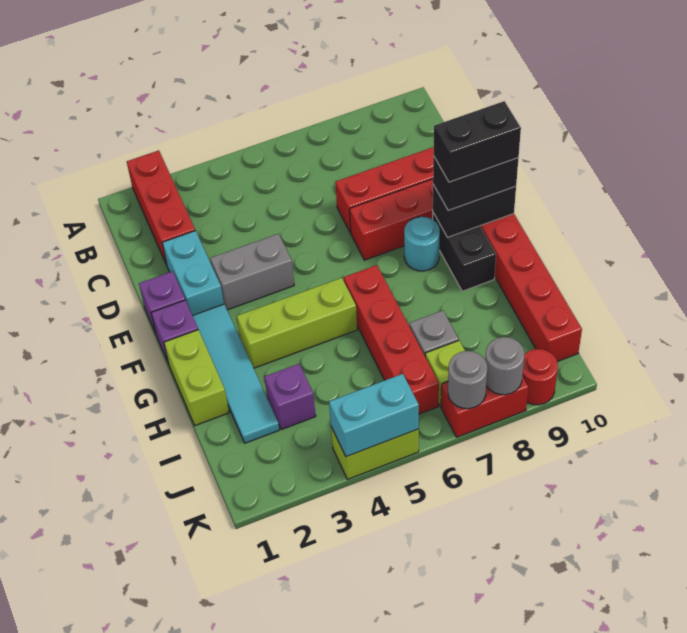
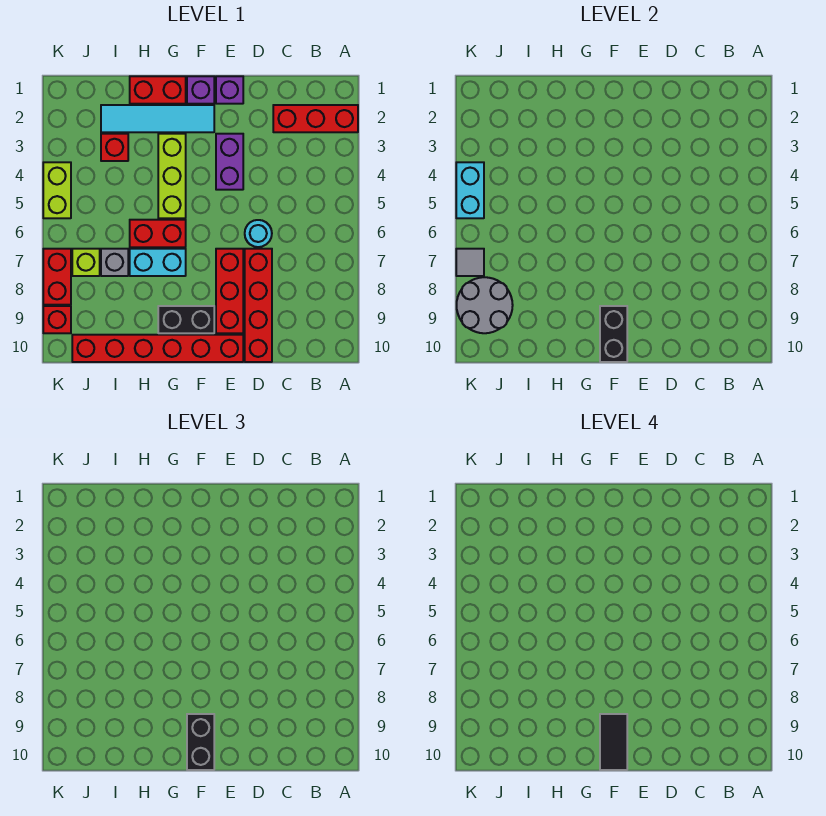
cyan 1x2 brick [162,231,224,315] -> cyan 1x2 brick moved to [130,249,186,276]
grey 1x2 brick [210,234,294,310] -> purple 1x2 brick [216,134,243,190]
cyan 1x1 round brick [404,217,440,271] -> cyan 1x1 round brick moved to [245,220,272,247]
black 1x2 brick [434,101,521,182] -> black 1x2 tile [600,714,627,770]
lime 1x2 brick [164,330,229,426] -> red 1x2 brick [130,76,186,104]
red 1x4 brick [344,265,439,414] -> red 1x2 brick [130,220,186,247]
purple 1x1 brick [265,364,316,430] -> red 1x1 brick [101,134,128,161]
grey 1x1 round brick [448,351,487,409] -> grey 1x1 tile [456,249,484,276]
grey 1x1 round brick [485,337,524,395] -> grey 2x2 round brick [457,277,513,333]
red 1x1 round brick [522,349,558,405] -> red 1x1 brick [43,306,71,333]

